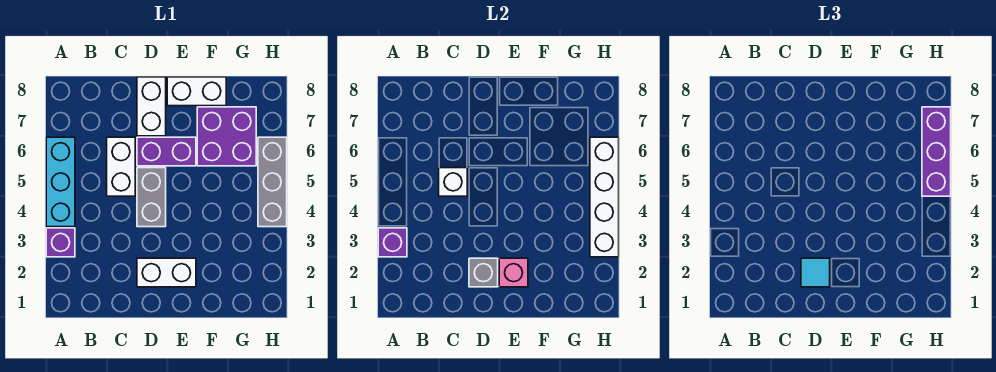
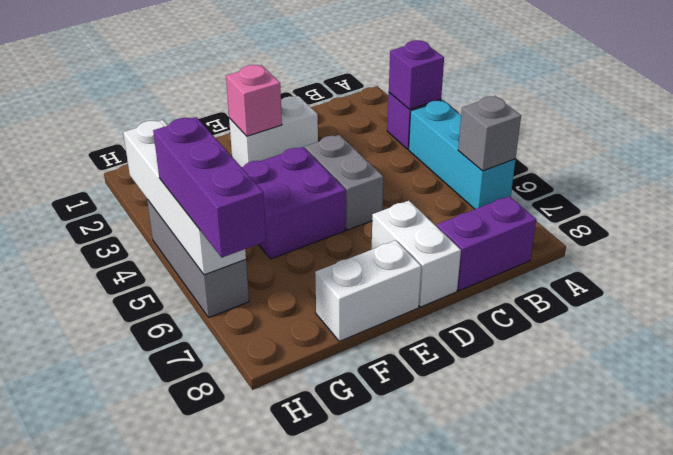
white 1x2 brick [107,137,135,196] -> none
white 1x1 brick [439,168,467,196] -> none
grey 1x1 brick [469,258,498,287] -> grey 1x1 brick moved to [458,96,521,171]
cyan 1x1 tile [801,258,830,287] -> none
purple 1x2 brick [137,137,196,166] -> purple 1x2 brick moved to [437,196,536,291]
purple 2x2 brick [197,107,256,166] -> purple 2x2 brick moved to [242,147,346,259]

